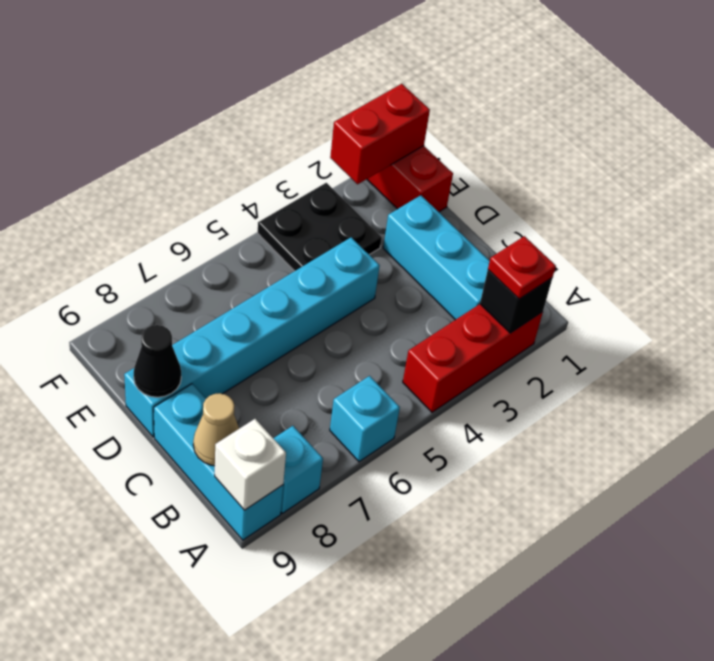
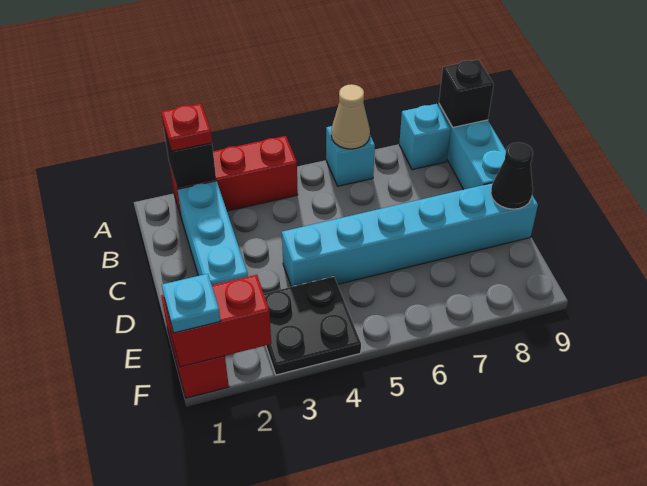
white 1x1 brick [215,419,286,510] -> black 1x1 brick [439,60,494,127]
tan 1x1 cone [193,393,239,466] -> tan 1x1 cone moved to [331,84,370,149]
none -> cyan 1x1 plate [162,274,221,333]

